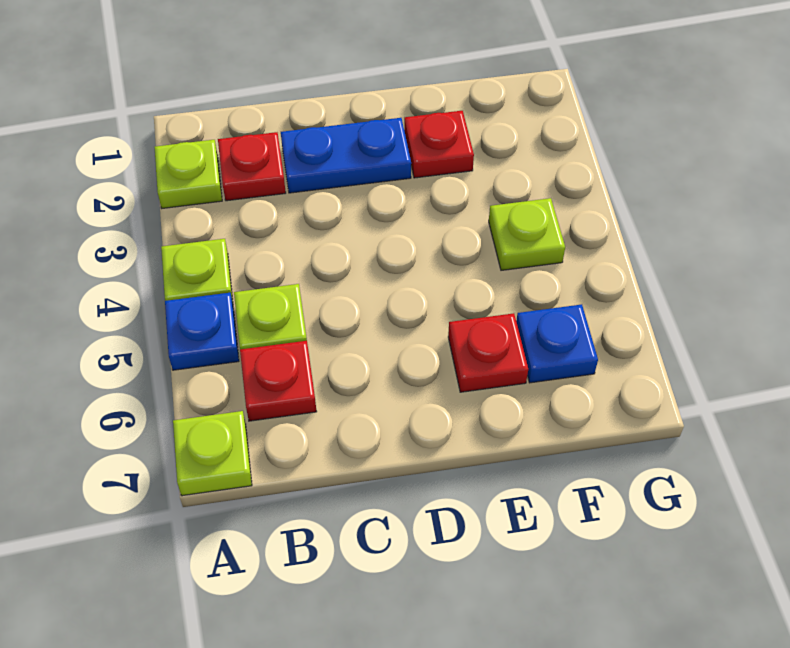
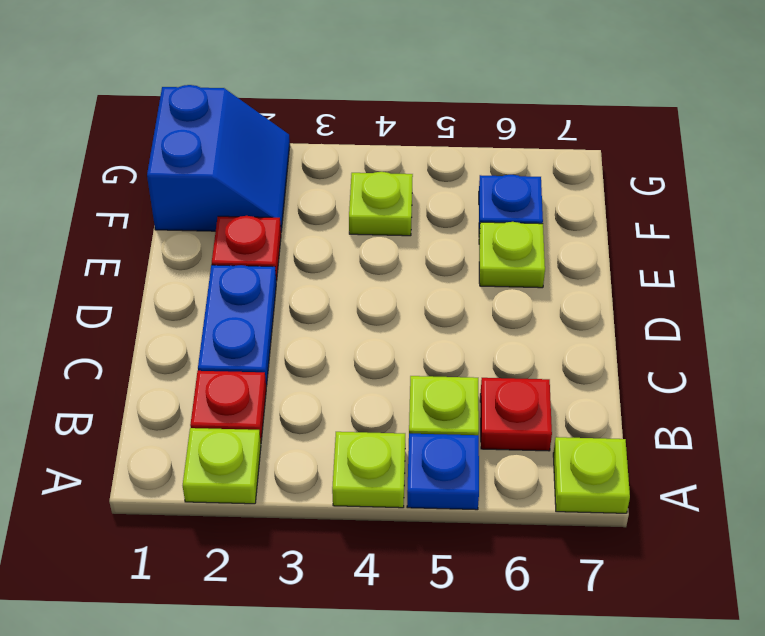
red 1x1 plate [448,313,528,392] -> lime 1x1 plate [479,222,545,288]
none -> blue 2x2 slope [147,85,290,231]

